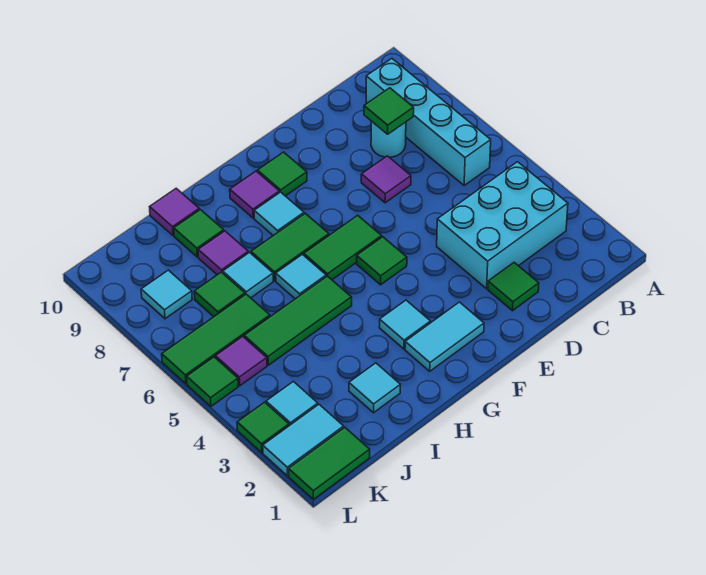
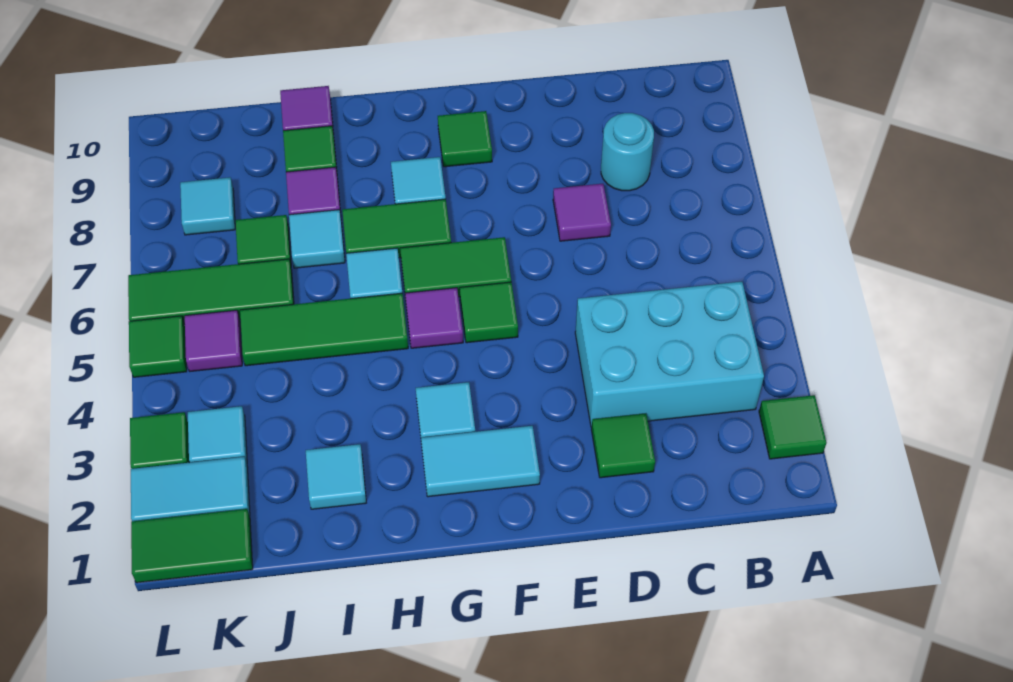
cyan 1x4 brick [366,59,491,185] -> none
green 1x1 tile [364,88,414,134] -> green 1x1 tile moved to [759,395,826,459]
purple 1x1 tile [230,171,279,218] -> purple 1x1 tile moved to [405,288,463,348]

